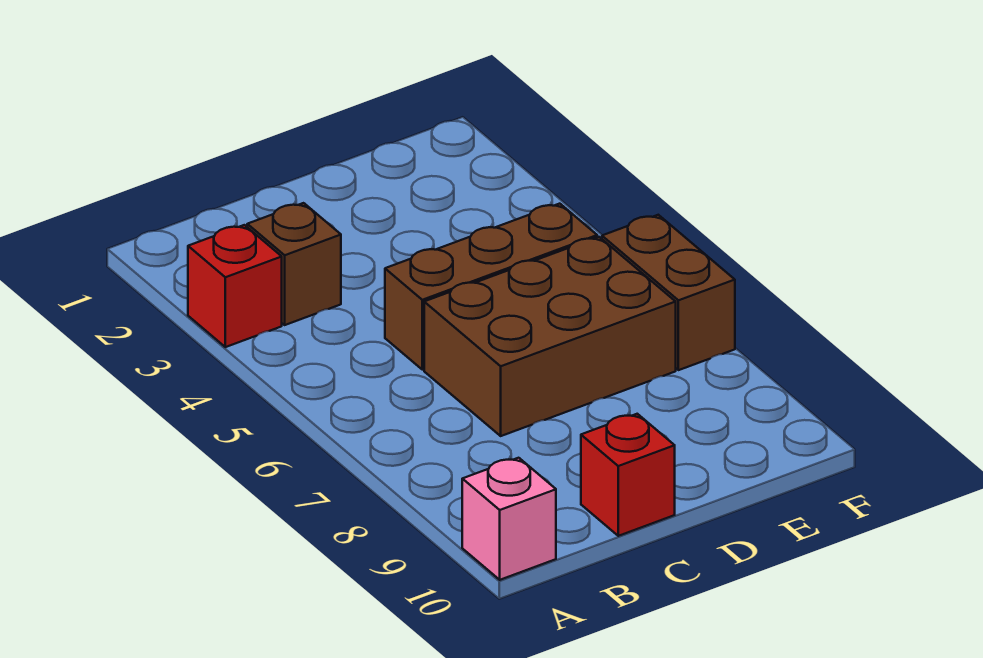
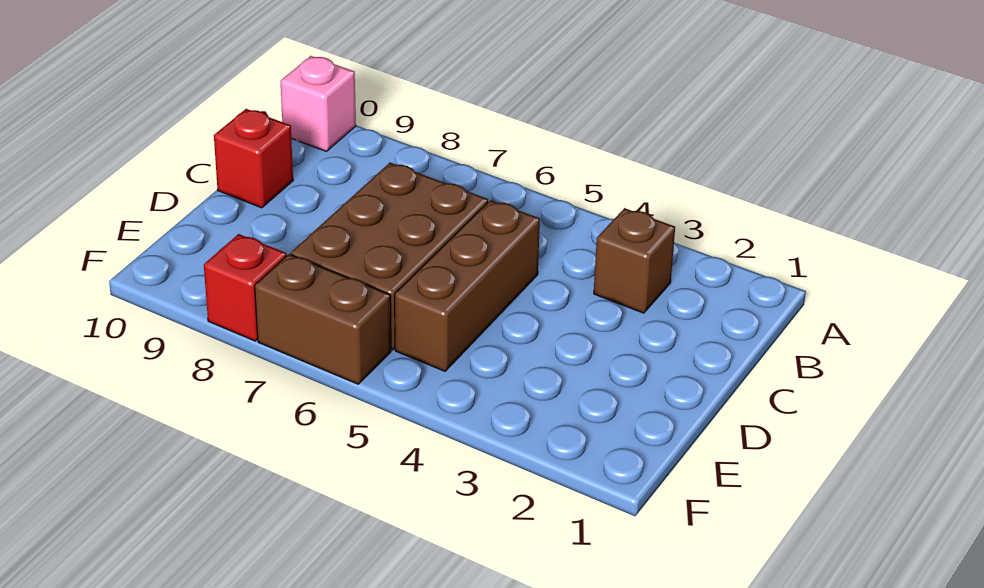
red 1x1 brick [188,225,282,347] -> red 1x1 brick moved to [204,234,287,341]

